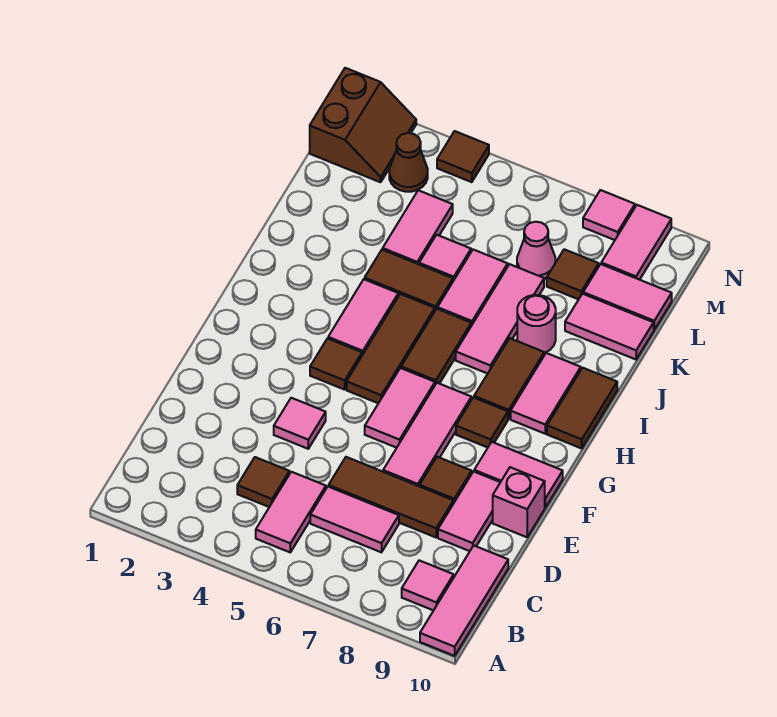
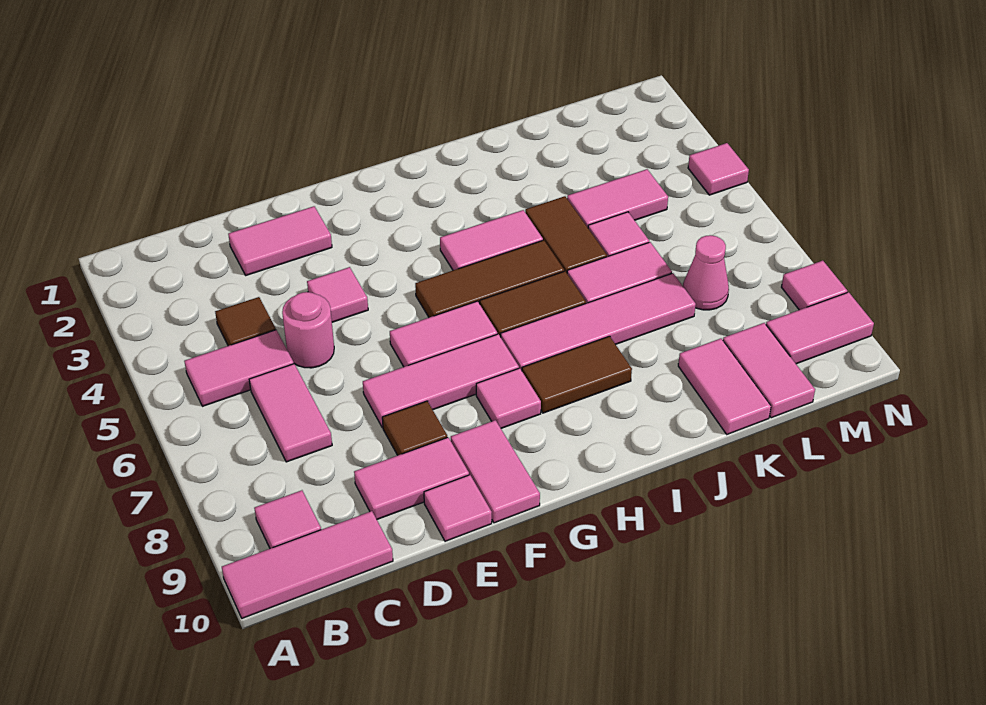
brown 1x3 tile [329,457,453,537] -> none
pink 1x1 brick [493,467,545,537] -> pink 1x1 tile [424,475,492,541]
brown 1x1 tile [310,339,362,390] -> none
brown 1x1 tile [456,397,508,447] -> pink 1x1 tile [476,368,541,428]
pink 1x2 tile [511,353,581,434] -> pink 1x2 tile moved to [228,206,332,275]
brown 1x2 tile [547,368,617,448] -> none
pink 1x3 tile [456,264,544,374] -> pink 1x4 tile [501,273,696,370]
pink 1x1 round brick [517,295,556,353] -> pink 1x1 round brick moved to [282,292,334,368]
brown 1x1 tile [547,249,599,299] -> none
brown 2x2 slope [310,68,416,182] -> none
brown 1x1 cone [389,133,428,192] -> none
brown 1x1 tile [437,131,489,182] -> pink 1x1 tile [688,143,749,195]

